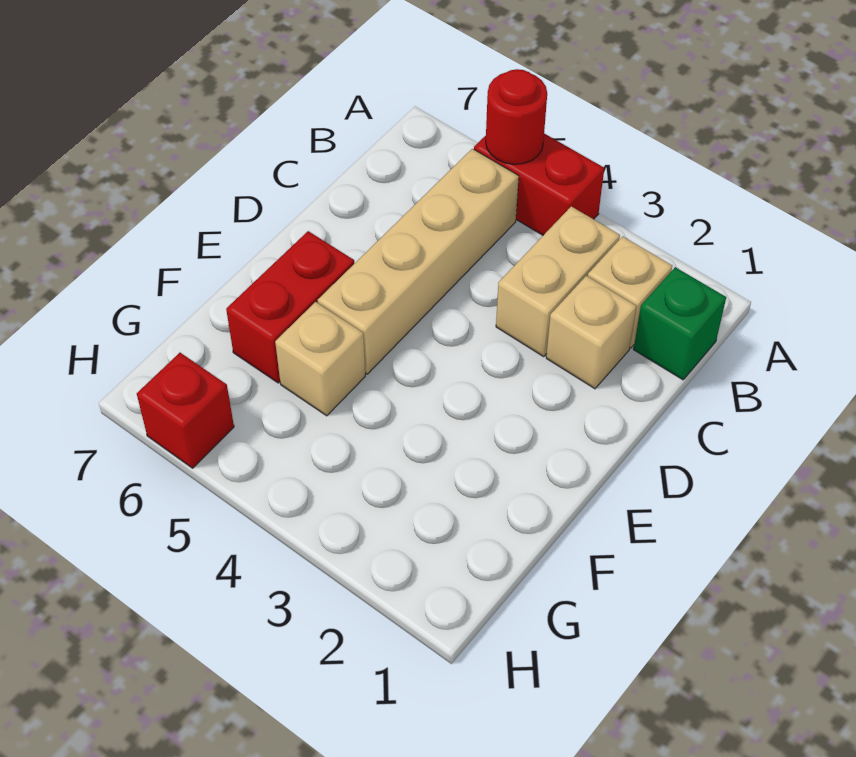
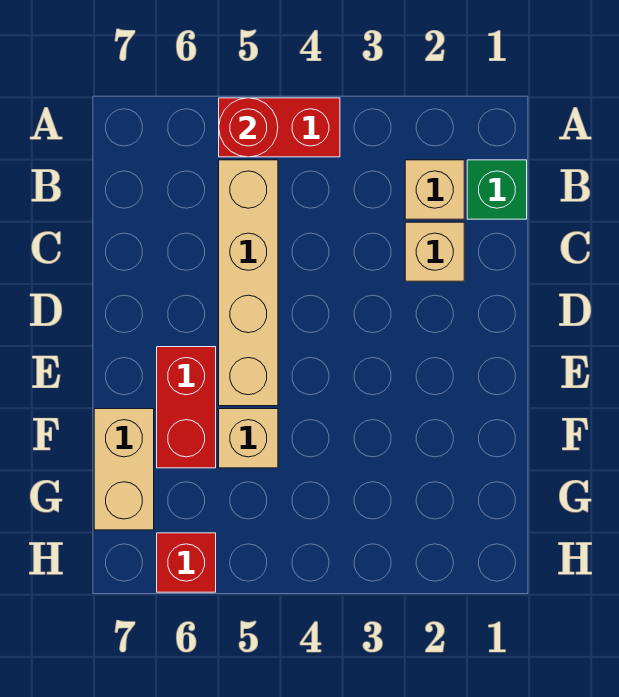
tan 1x2 brick [496,206,620,357] -> tan 1x2 brick moved to [94,409,154,530]

